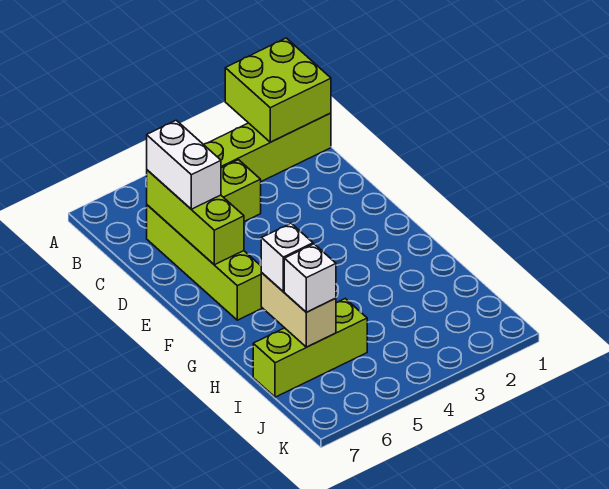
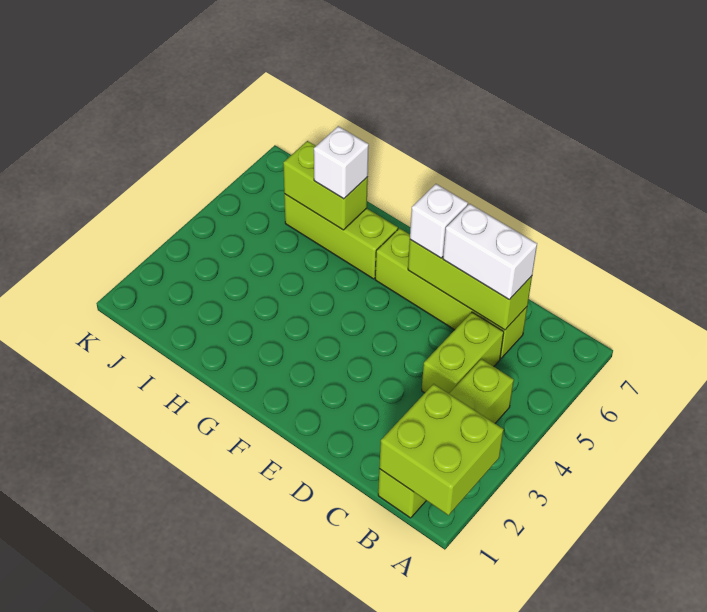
tan 1x2 brick [261,273,336,347] -> lime 1x2 brick [283,141,368,230]
lime 1x3 brick [253,299,367,397] -> lime 1x3 brick turned to [284,194,398,279]
white 1x1 brick [284,244,336,312] -> white 1x1 brick moved to [410,184,468,258]

